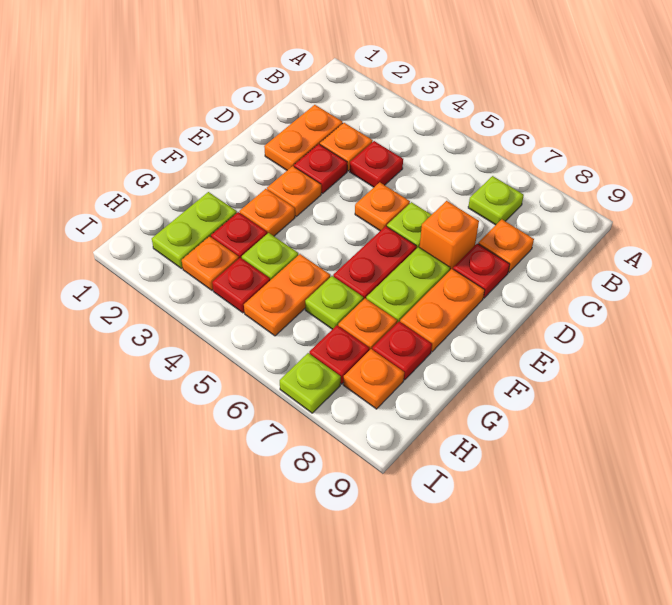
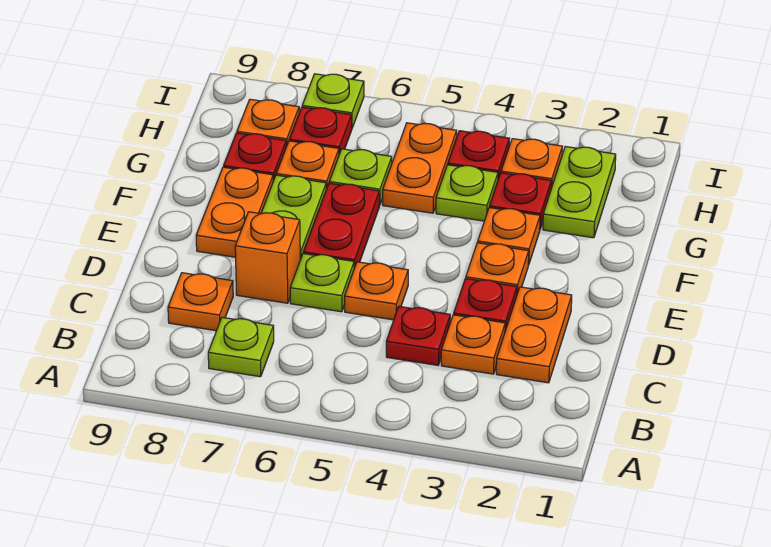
red 1x1 plate [453,244,510,298] -> none

